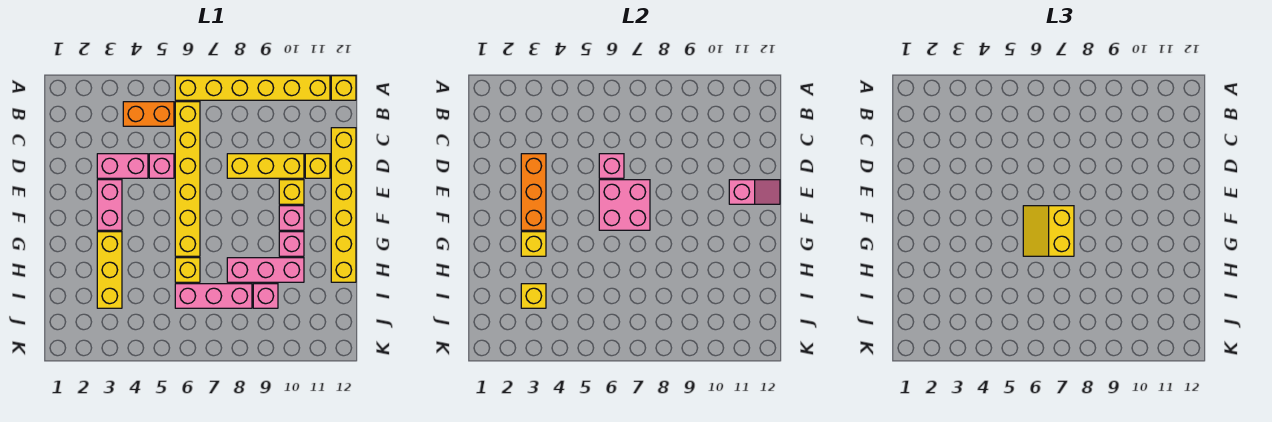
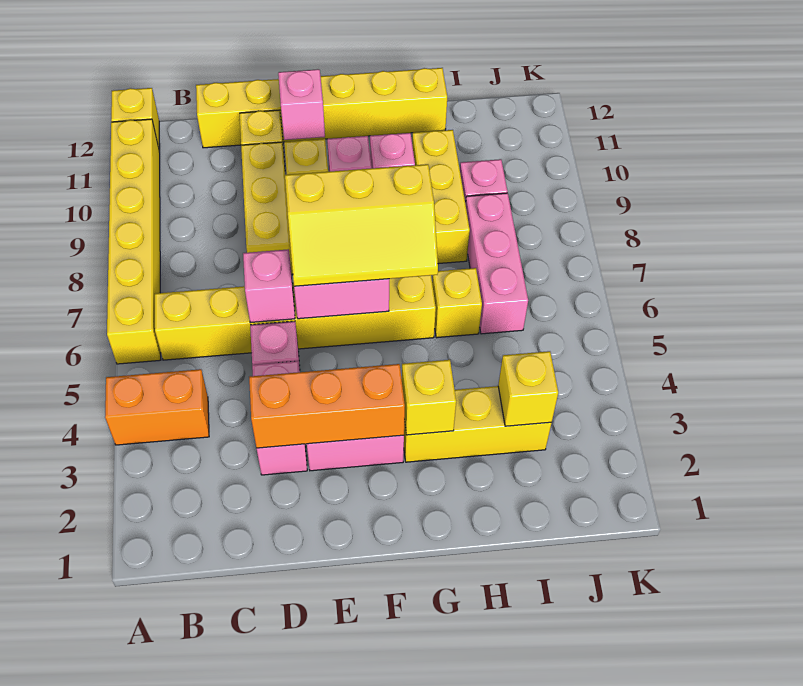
orange 1x2 brick [123,102,174,126] -> orange 1x2 brick turned to [105,369,209,445]
yellow 2x2 slope [1023,206,1074,256] -> yellow 2x3 slope [285,164,438,286]
pink 1x3 brick [227,258,304,282] -> yellow 1x3 brick [412,130,470,264]

